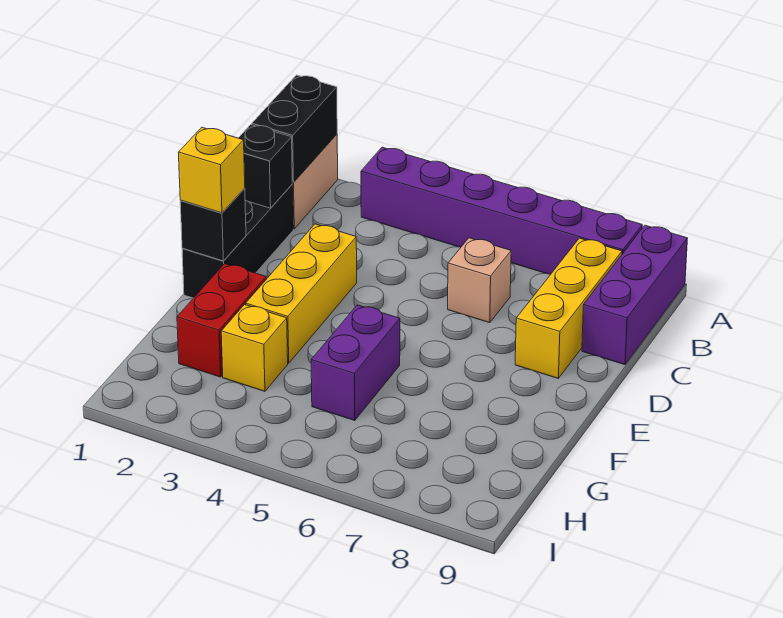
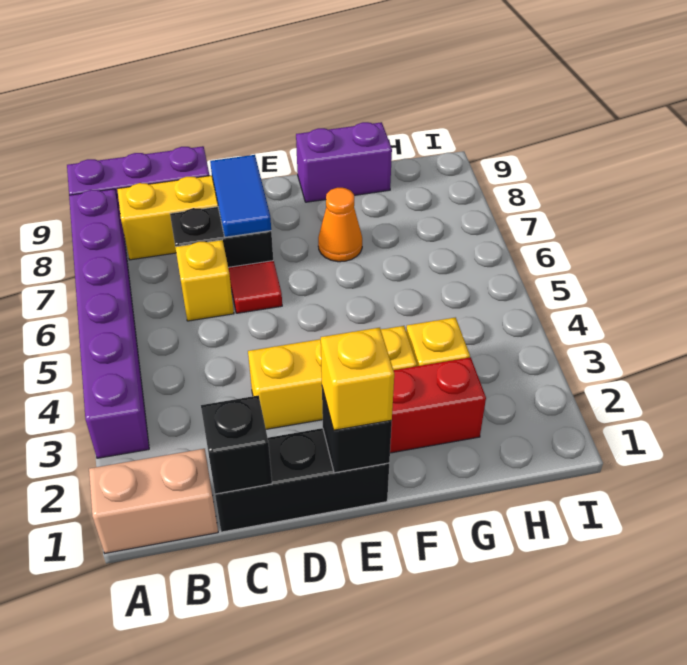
black 1x2 brick [252,75,337,182] -> black 1x2 brick moved to [170,207,273,267]
tan 1x1 brick [448,238,511,323] -> yellow 1x1 brick [175,240,234,321]
none -> red 1x1 tile [228,261,282,313]
none -> blue 1x2 tile [210,155,271,237]
purple 1x2 brick [311,305,400,421] -> purple 1x2 brick moved to [296,122,392,202]
none -> orange 1x1 cone [318,188,362,262]

